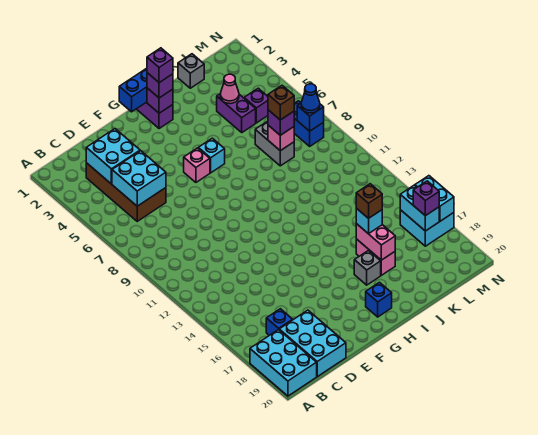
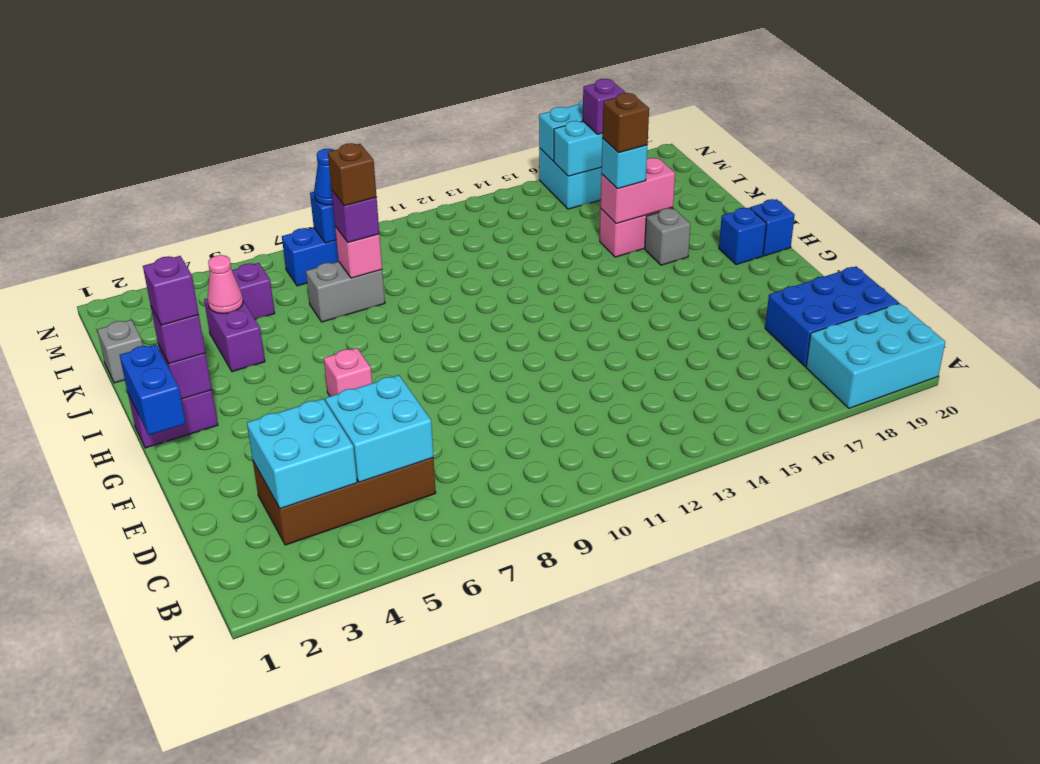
blue 1x1 brick [266,309,293,335] -> blue 1x1 brick moved to [750,199,795,256]
cyan 2x3 brick [279,310,346,377] -> blue 2x3 brick [765,267,899,367]
cyan 1x1 brick [198,138,225,173] -> none
purple 1x2 brick [217,94,256,132] -> purple 1x2 brick turned to [204,299,265,372]

